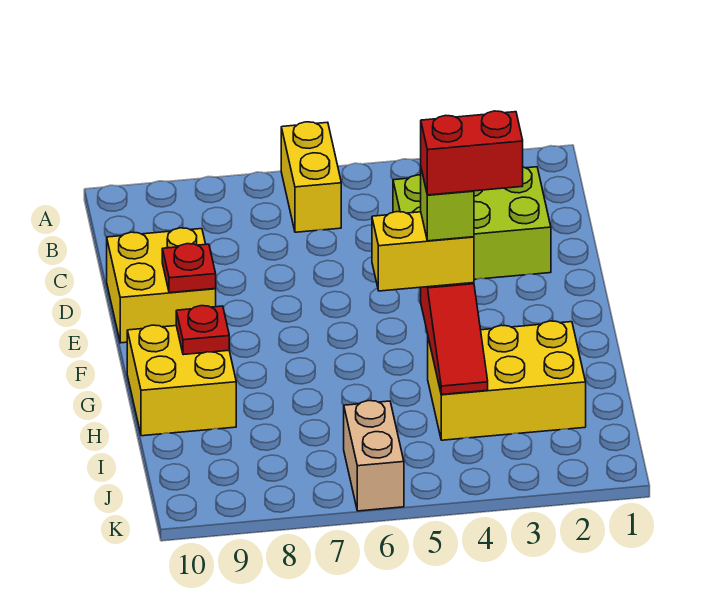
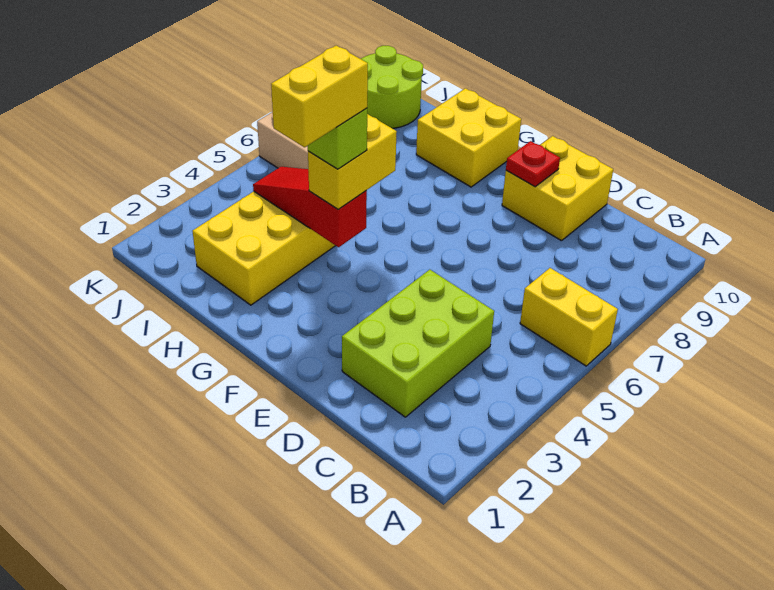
red 1x2 brick [421,111,523,195] -> yellow 1x2 brick [271,46,368,147]
red 1x1 plate [176,306,229,355] -> none
none -> lime 2x2 round brick [361,46,423,129]

